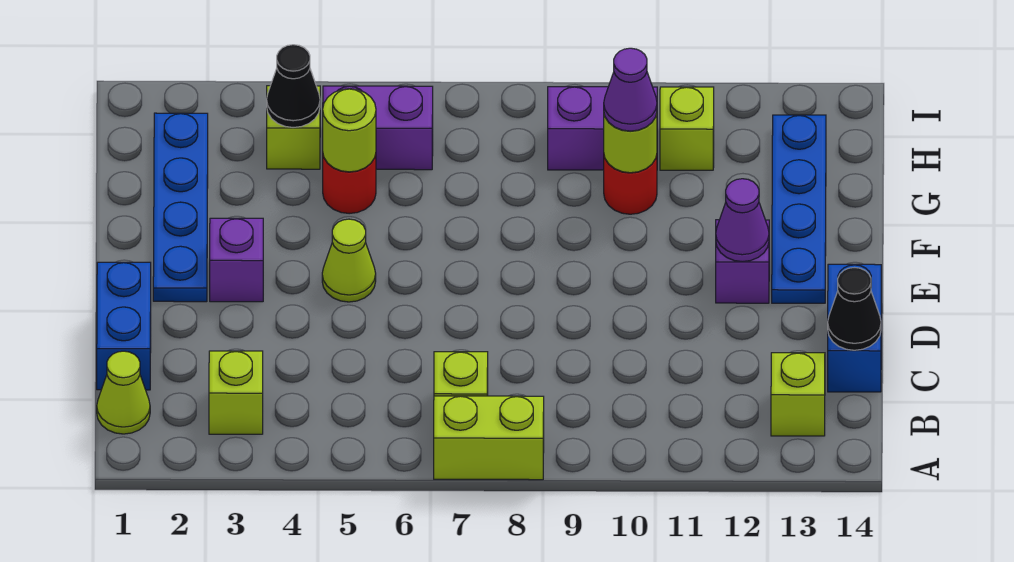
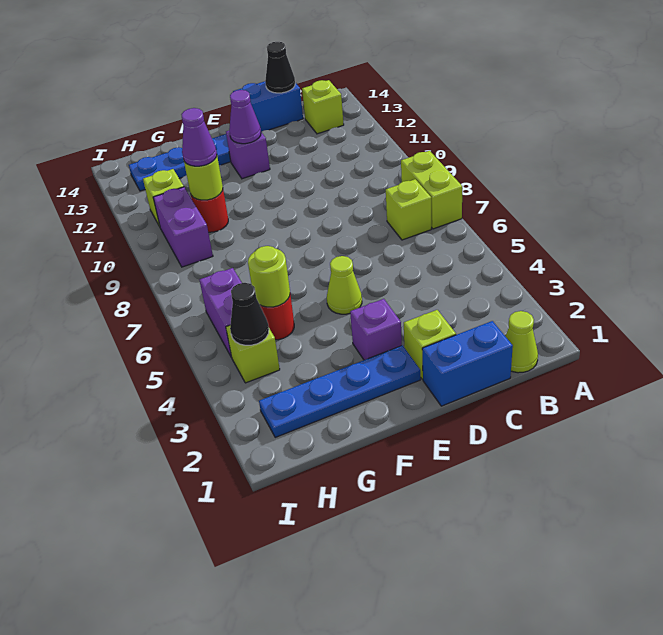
lime 1x1 brick [209,351,263,434] -> lime 1x1 brick moved to [404,310,456,379]

